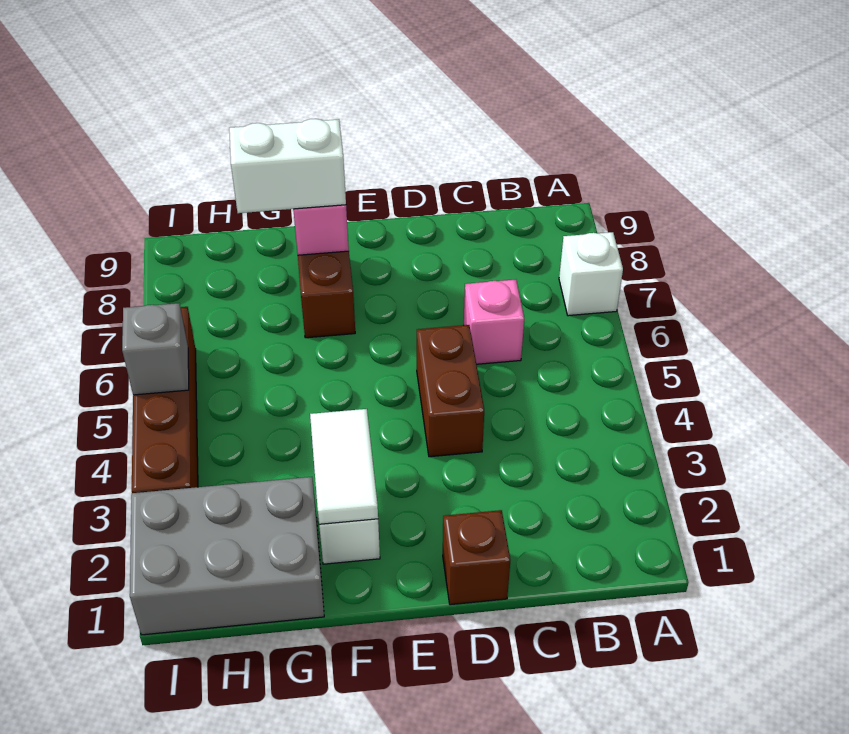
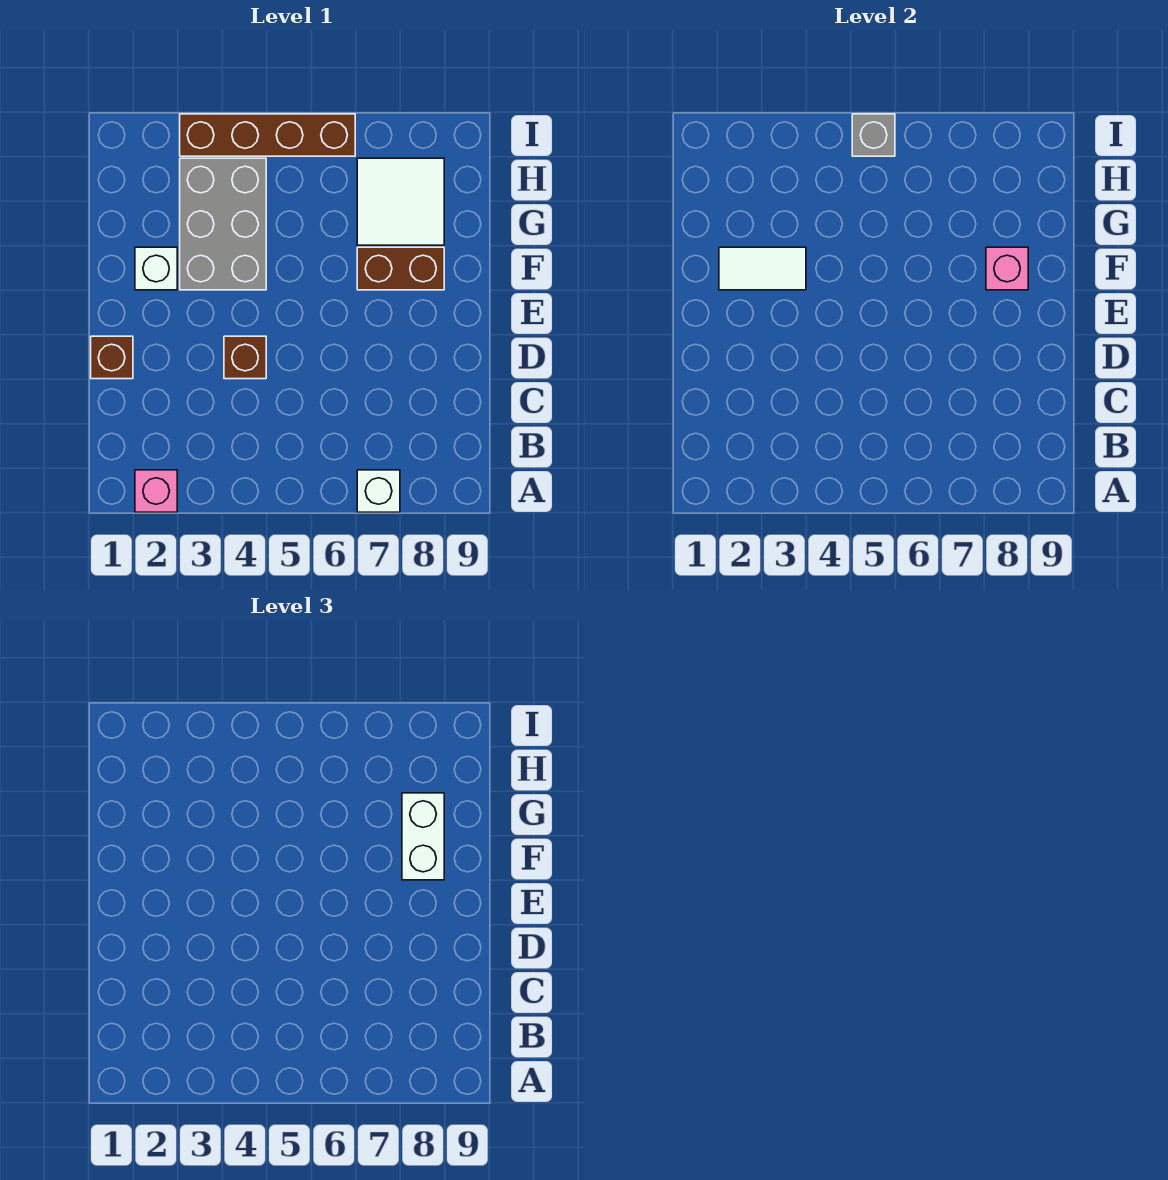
pink 1x1 brick [464,280,524,364] -> pink 1x1 brick moved to [135,470,177,512]
brown 1x2 brick [417,325,484,457] -> brown 1x1 brick [224,336,266,379]
grey 2x3 brick [130,477,324,635] -> grey 2x3 brick moved to [180,158,266,290]
none -> white 2x2 tile [357,158,444,245]

